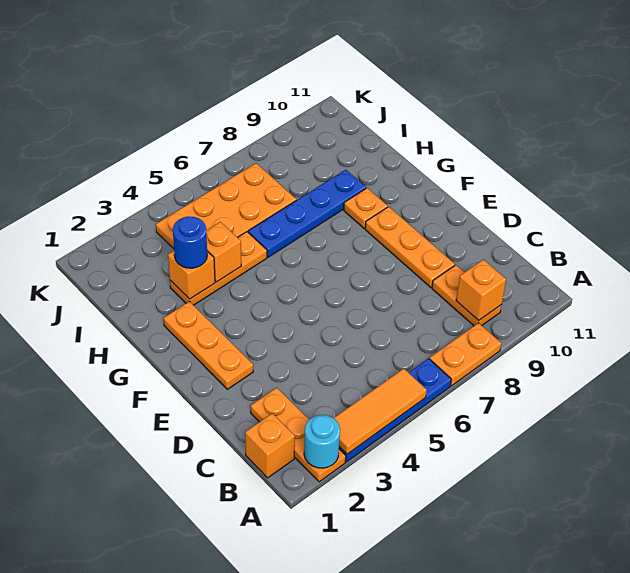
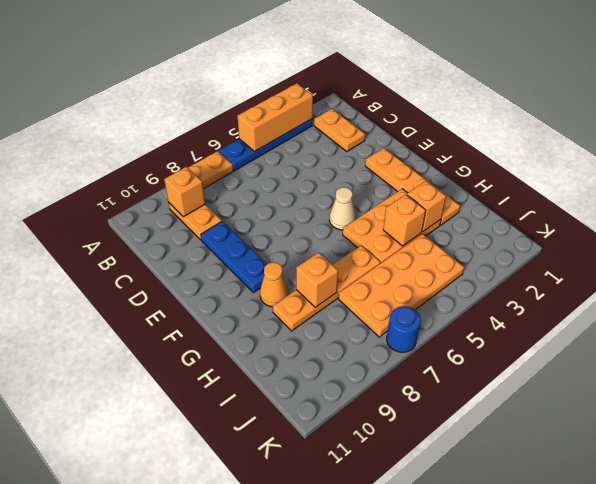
orange 1x3 plate [251,388,346,482] -> orange 1x2 plate [314,109,365,151]
cyan 1x1 round brick [304,415,340,468] -> none
orange 1x3 tile [334,369,427,454] -> orange 1x3 brick [238,83,313,152]
orange 1x1 brick [245,413,295,478] -> orange 1x1 brick moved to [296,253,338,307]
orange 1x3 plate [365,207,455,287] -> blue 1x3 plate [201,221,267,293]
orange 1x3 plate [164,301,253,389] -> orange 1x4 plate [365,148,460,225]
none -> tan 1x1 cone [329,187,356,230]
orange 1x1 plate [344,188,388,229] -> orange 1x1 cone [260,262,288,307]
orange 1x3 plate [170,232,267,305] -> orange 2x3 plate [343,189,441,263]
blue 1x1 round brick [173,216,207,268] -> blue 1x1 round brick moved to [387,306,421,352]
blue 1x4 plate [248,170,366,257] -> orange 1x4 plate [273,245,381,331]

